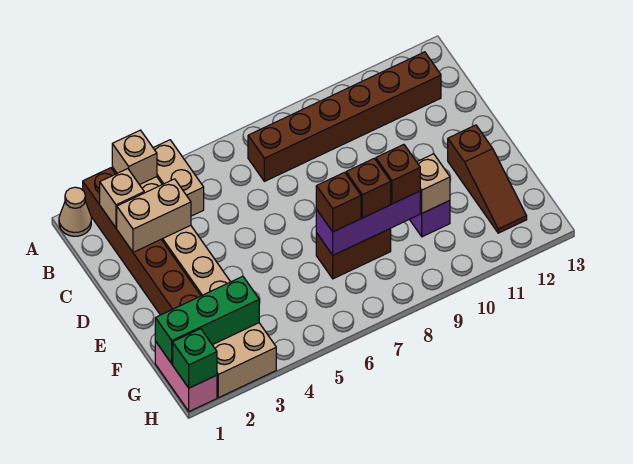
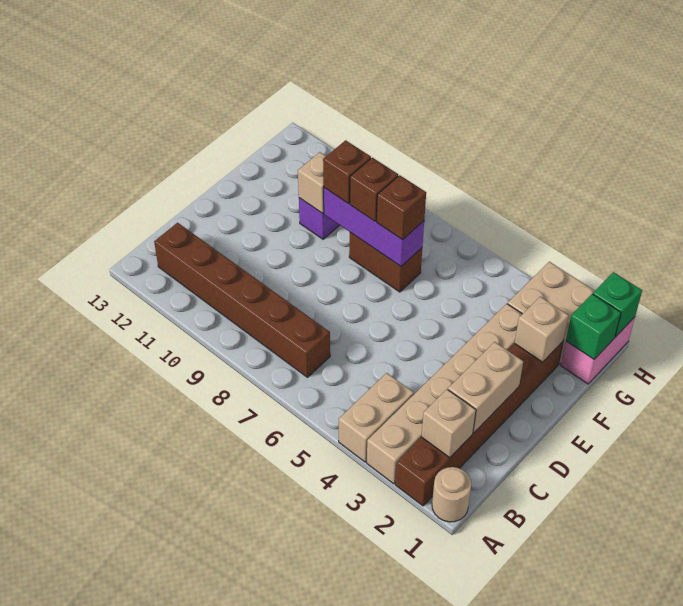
tan 1x1 cone [59,187,91,236] -> tan 1x1 round brick [432,467,471,522]
tan 1x1 brick [112,130,157,185] -> tan 1x1 brick moved to [515,297,569,362]
tan 1x2 brick [117,179,191,252] -> tan 1x2 brick turned to [448,342,523,433]
brown 1x3 slope [448,125,527,233] -> none
green 1x3 brick [155,276,259,364] -> green 1x1 brick [566,294,621,359]

